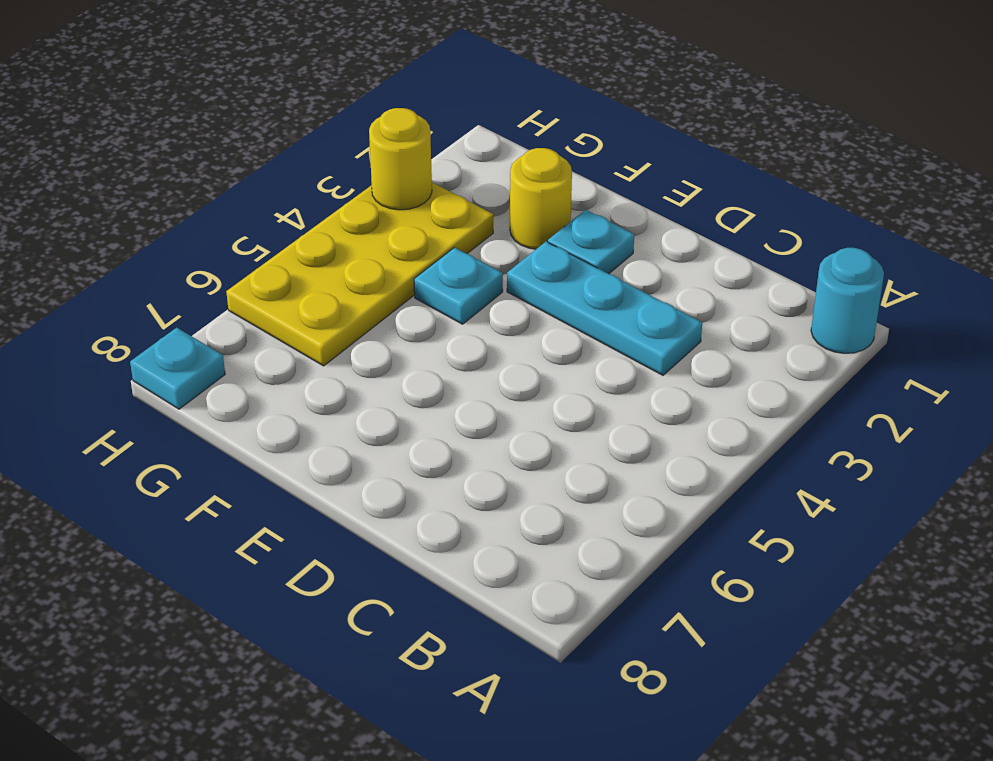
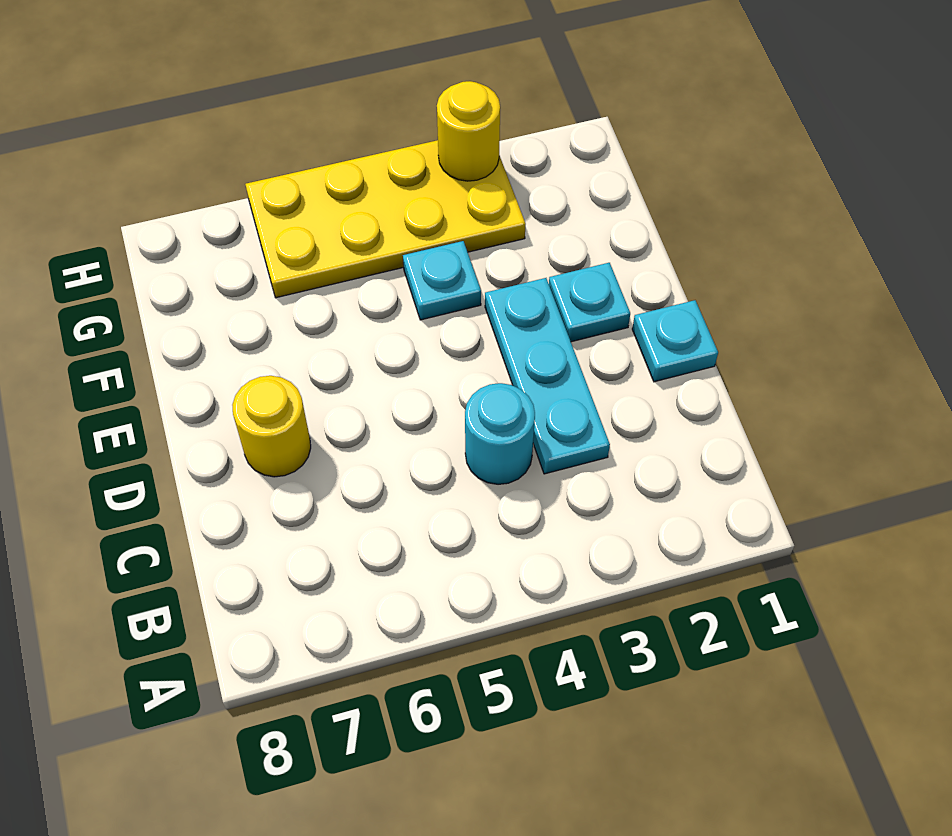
cyan 1x1 round brick [811,248,884,353] -> cyan 1x1 round brick moved to [465,383,535,484]
yellow 1x1 round brick [510,148,572,249] -> yellow 1x1 round brick moved to [232,376,311,477]
cyan 1x1 plate [130,328,225,409] -> cyan 1x1 plate moved to [632,300,718,382]

